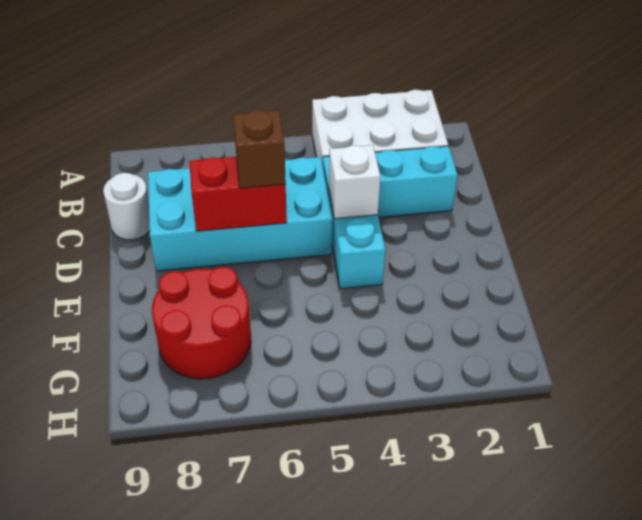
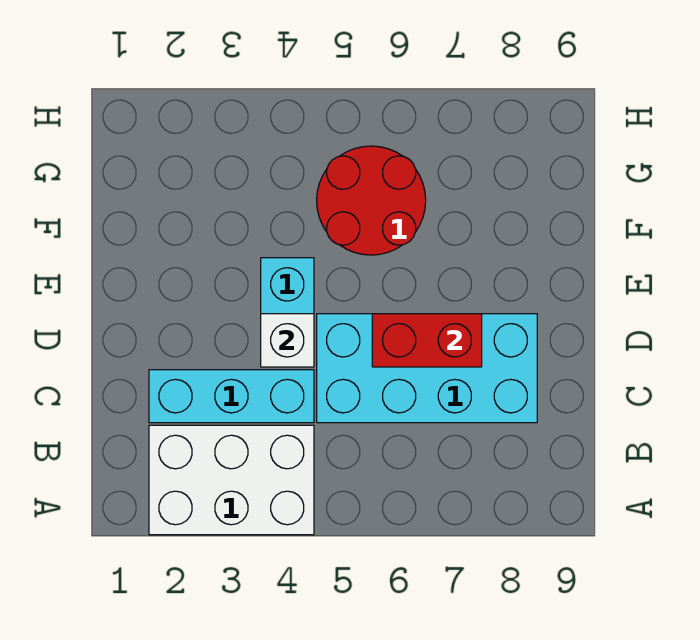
white 1x1 round brick [103,173,150,240] -> none
brown 1x1 brick [233,110,286,188] -> none
red 2x2 round brick [152,267,251,379] -> red 2x2 round brick moved to [317,146,426,255]

